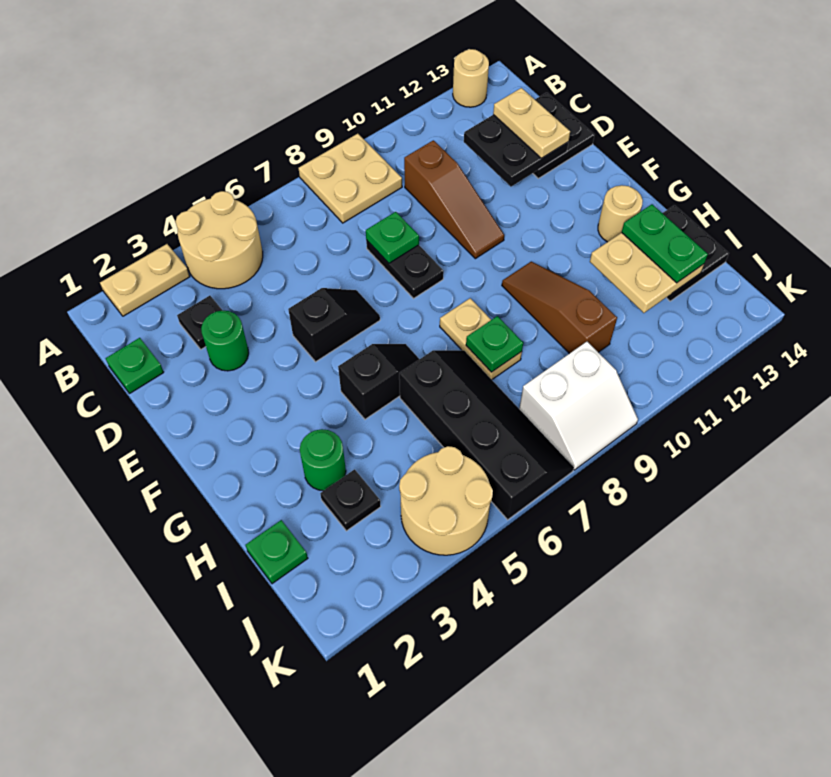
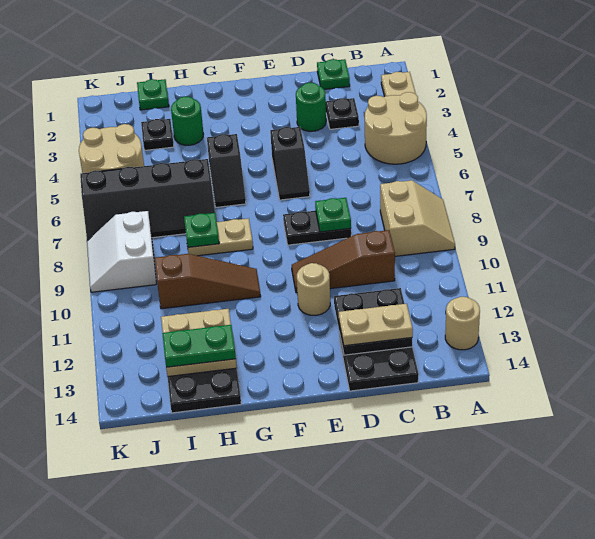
tan 2x2 plate [298,134,402,223] -> tan 2x2 slope [380,180,455,256]
tan 1x1 round brick [598,185,643,242] -> tan 1x1 round brick moved to [297,263,330,315]

